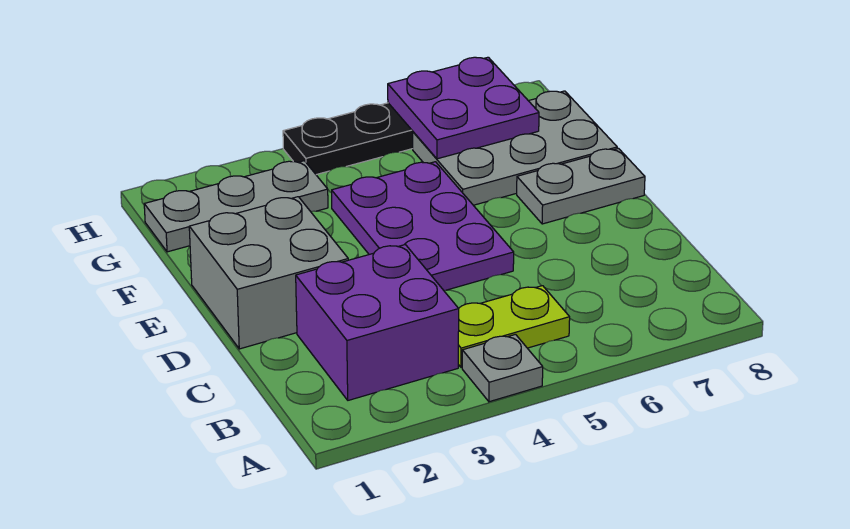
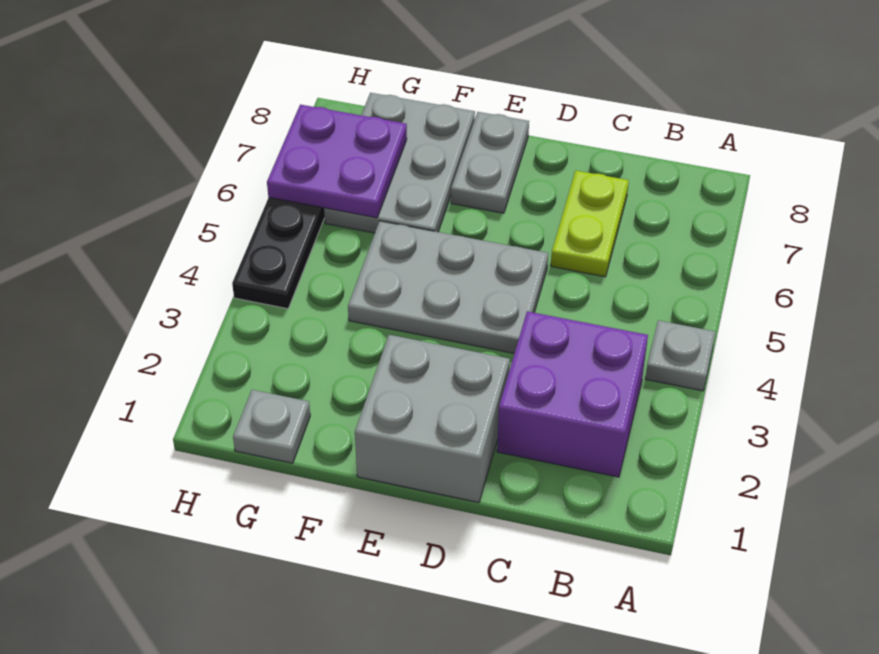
lime 1x2 plate [458,286,570,367] -> lime 1x2 plate moved to [551,170,629,277]
purple 2x3 plate [332,162,514,290] -> grey 2x3 plate [348,221,548,353]
grey 1x3 plate [144,161,328,252] -> grey 1x1 plate [233,390,310,463]

